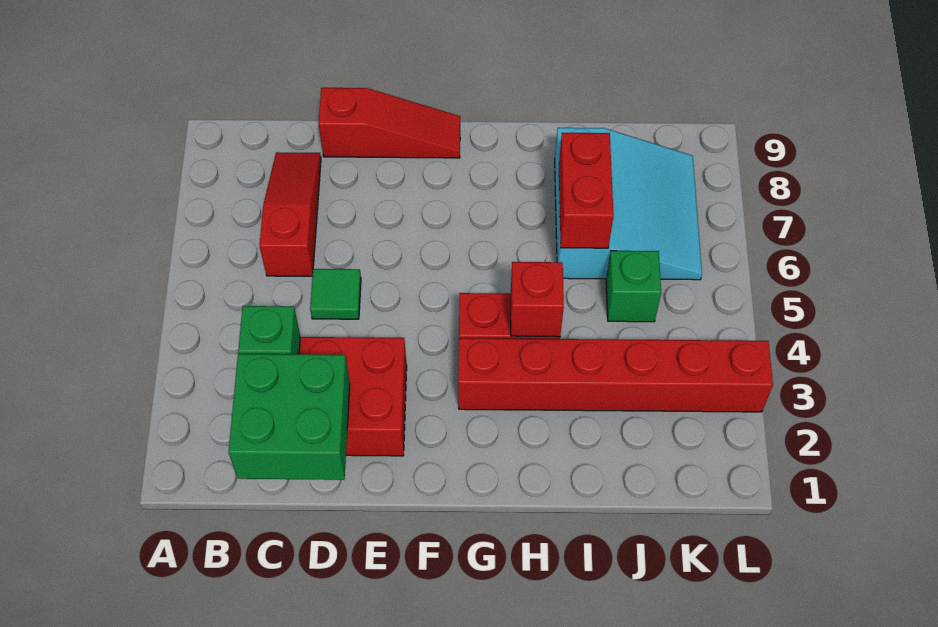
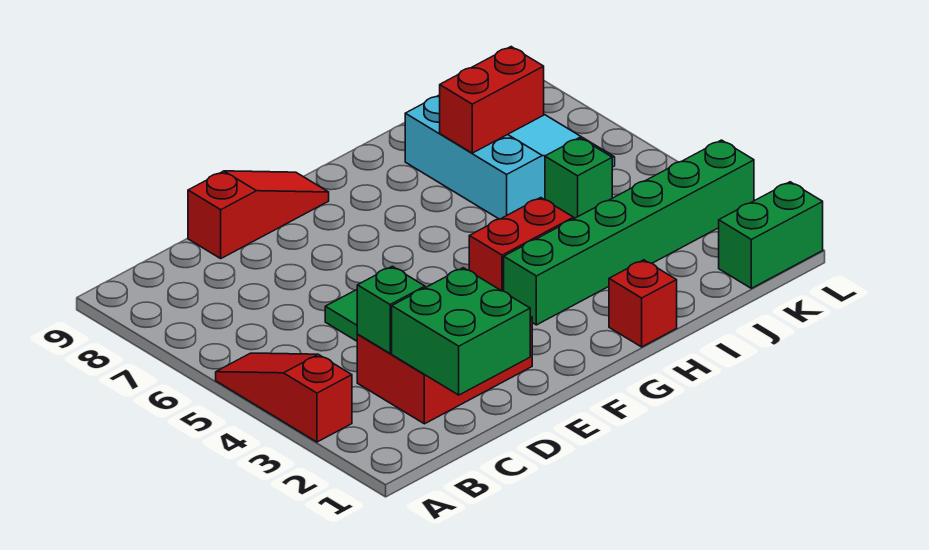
red 1x3 slope [259,152,321,276] -> red 1x3 slope moved to [216,353,352,442]
red 1x6 brick [458,338,773,412] -> green 1x6 brick [504,140,754,325]
red 1x1 brick [511,262,564,337] -> red 1x1 brick moved to [609,260,677,347]
red 1x2 brick [559,133,614,248] -> red 1x2 brick turned to [440,47,544,153]
none -> green 1x2 brick [719,182,823,288]

